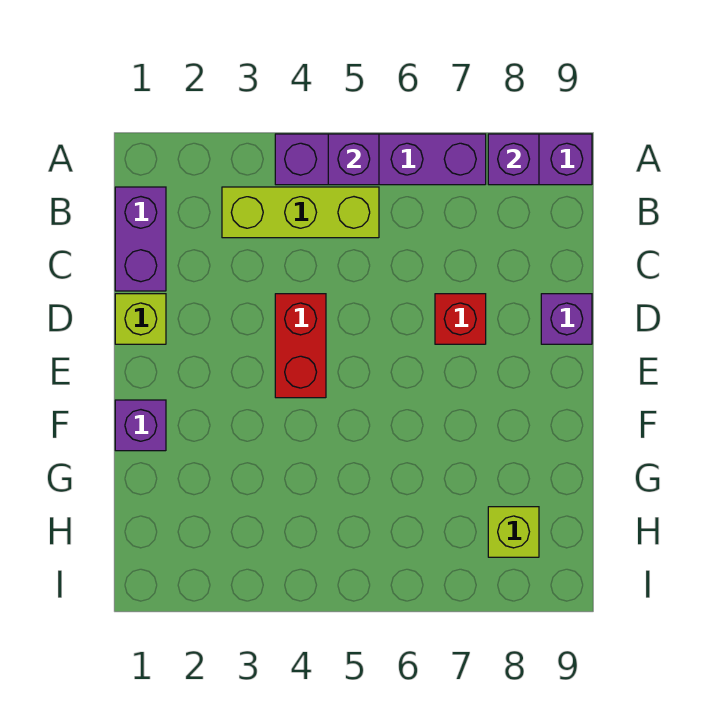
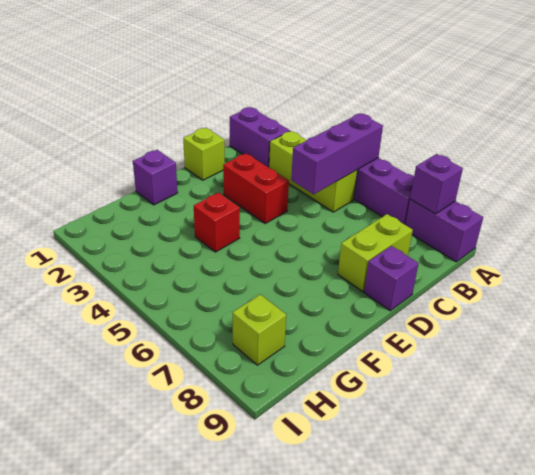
purple 1x1 brick [328,134,379,185] -> purple 1x3 brick [291,114,383,194]
purple 1x2 brick [115,187,166,291] -> purple 1x2 brick turned to [230,107,290,167]
none -> lime 1x2 brick [338,214,413,292]
red 1x2 brick [275,294,326,398] -> red 1x2 brick turned to [223,153,289,223]
red 1x1 brick [435,294,486,344] -> red 1x1 brick moved to [194,193,240,252]

